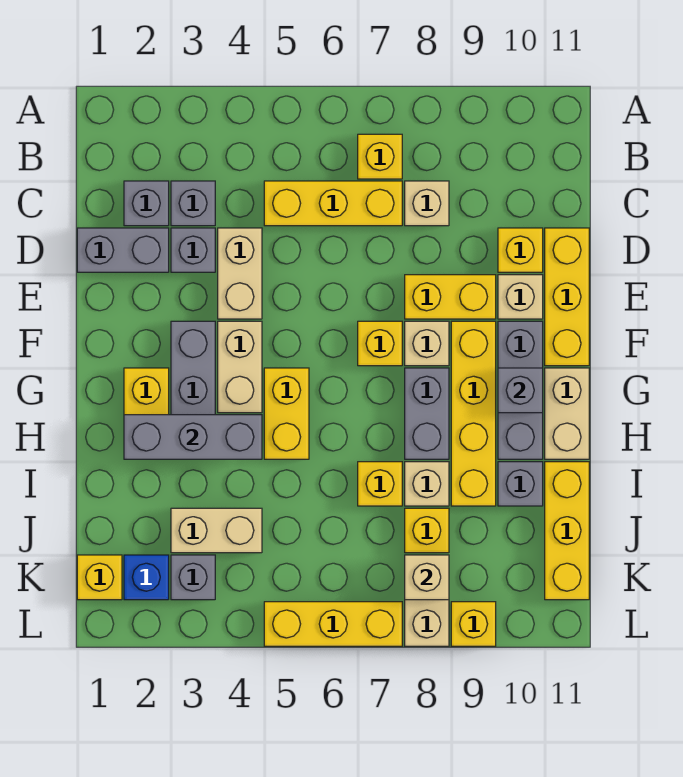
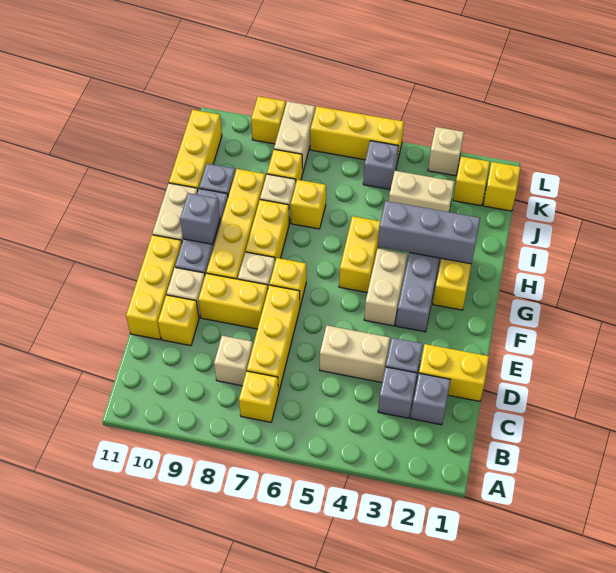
yellow 1x3 brick [264,181,402,226] -> yellow 1x3 brick turned to [247,285,300,393]
grey 1x2 brick [77,228,169,272] -> yellow 1x2 brick [419,344,489,401]
tan 1x2 brick [218,228,262,319] -> tan 1x2 brick turned to [320,326,390,382]
grey 1x2 brick [405,368,449,459] -> yellow 1x2 brick [245,200,289,261]
blue 1x1 brick [124,555,169,600] -> yellow 1x1 brick [453,157,490,206]
grey 1x1 brick [171,555,215,600] -> grey 1x1 brick moved to [363,141,399,189]
tan 1x1 brick [405,555,449,600] -> tan 1x1 brick moved to [428,127,464,176]

